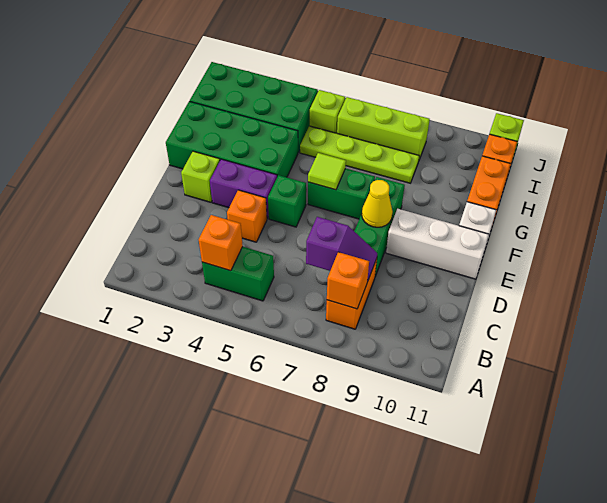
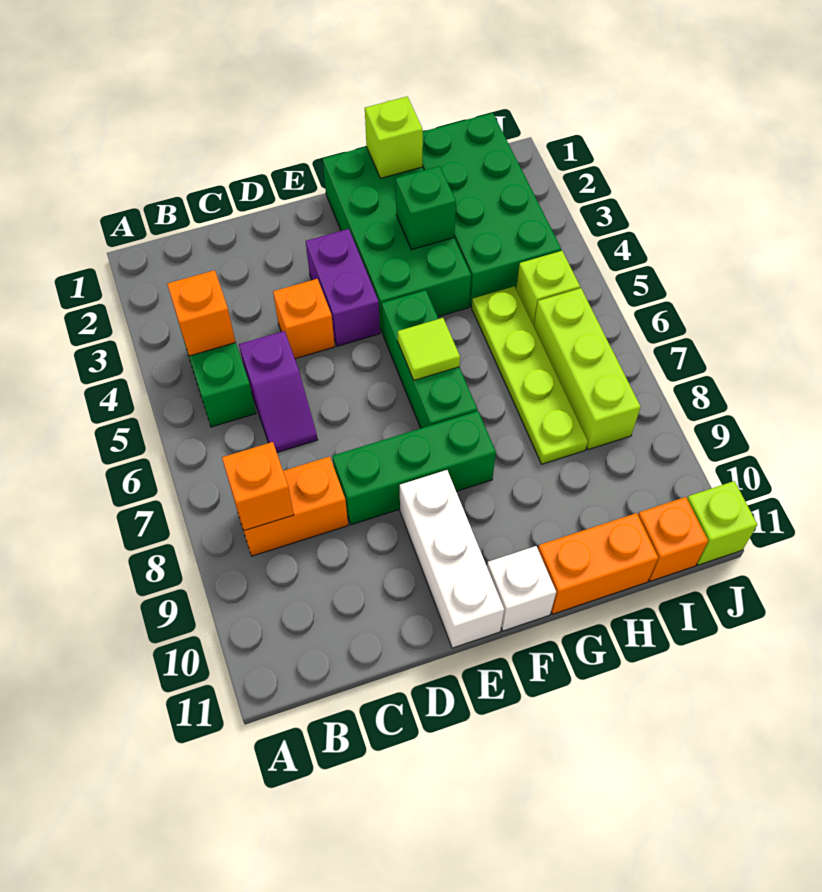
purple 1x2 slope [306,217,377,282] -> purple 1x2 slope moved to [239,331,318,452]
lime 1x1 brick [181,151,220,202] -> lime 1x1 brick moved to [365,97,423,178]
green 1x1 brick [268,175,306,227] -> green 1x1 brick moved to [396,166,456,250]
yellow 1x1 cone [362,180,393,227] -> none
green 1x2 brick [308,168,375,219] -> green 1x3 brick [382,290,477,428]

